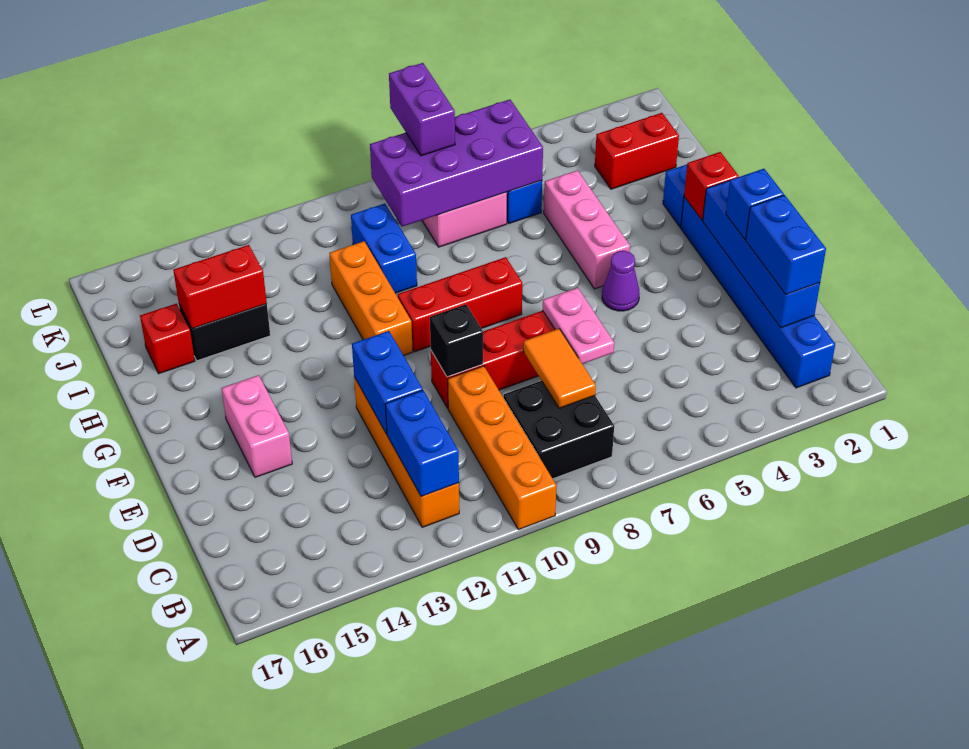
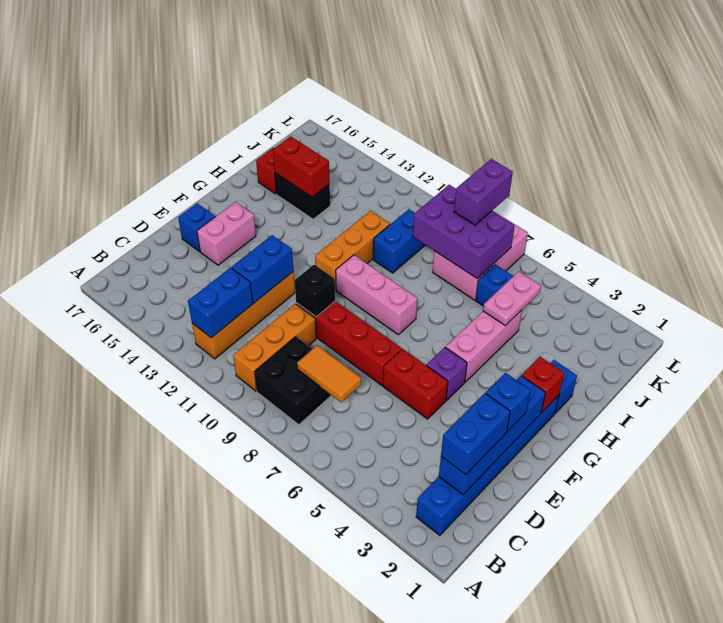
orange 1x4 brick [448,366,556,530] -> orange 1x3 brick [233,304,316,391]
orange 1x2 tile [523,329,596,408] -> orange 1x2 tile turned to [297,345,361,402]
pink 1x2 plate [543,288,614,364] -> pink 1x2 plate moved to [483,272,541,326]
none -> blue 1x1 brick [178,203,215,252]
purple 1x1 cone [602,251,640,311] -> purple 1x1 brick [426,347,467,400]
red 1x3 brick [398,257,522,352] -> pink 1x3 brick [336,255,417,335]
red 1x2 brick [595,113,679,189] -> red 1x2 brick moved to [383,349,448,419]
purple 2x4 brick [370,100,543,227] -> purple 2x3 brick [413,185,515,278]

